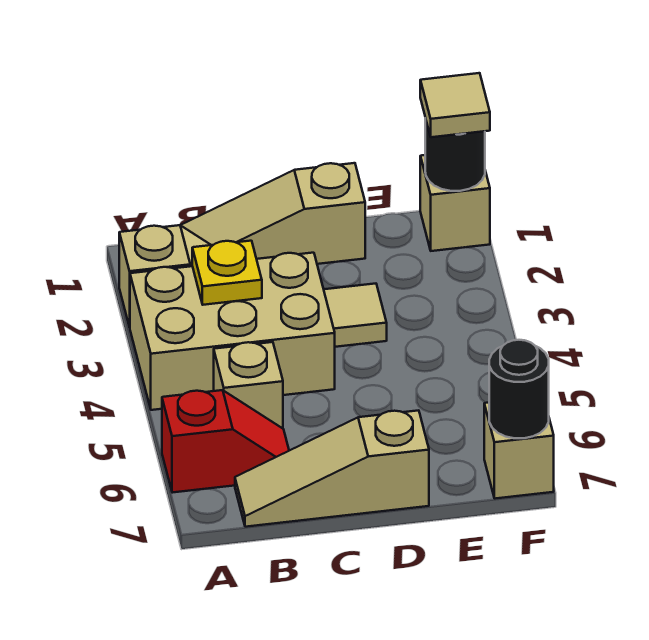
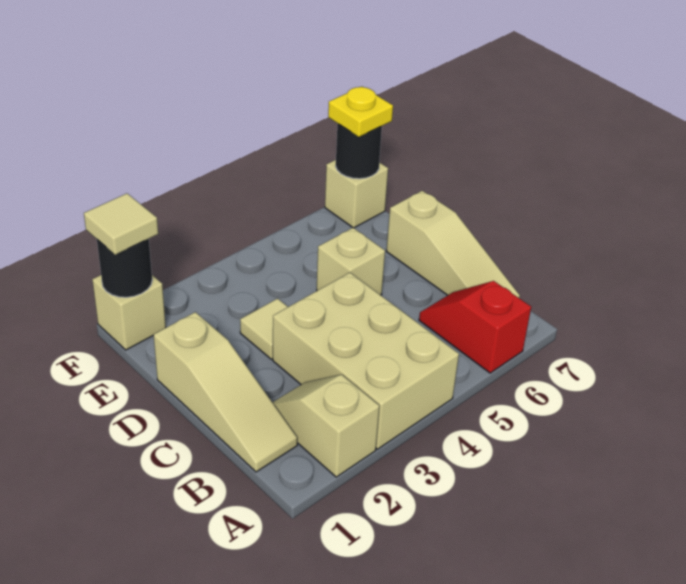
yellow 1x1 plate [192,241,262,305] -> yellow 1x1 plate moved to [328,87,393,137]
tan 1x1 brick [214,342,283,428] -> tan 1x1 brick moved to [317,228,385,295]

